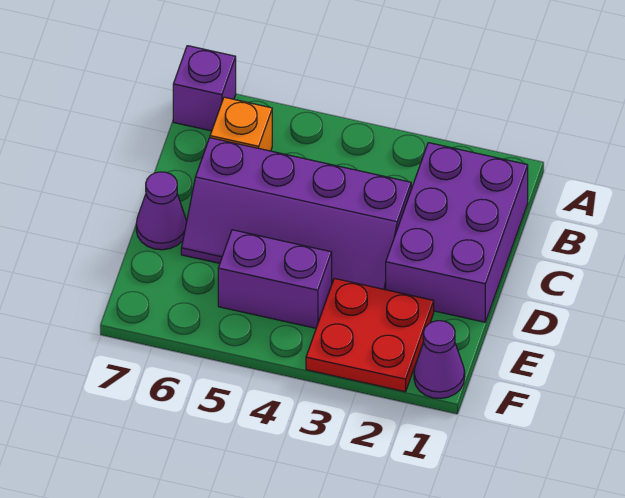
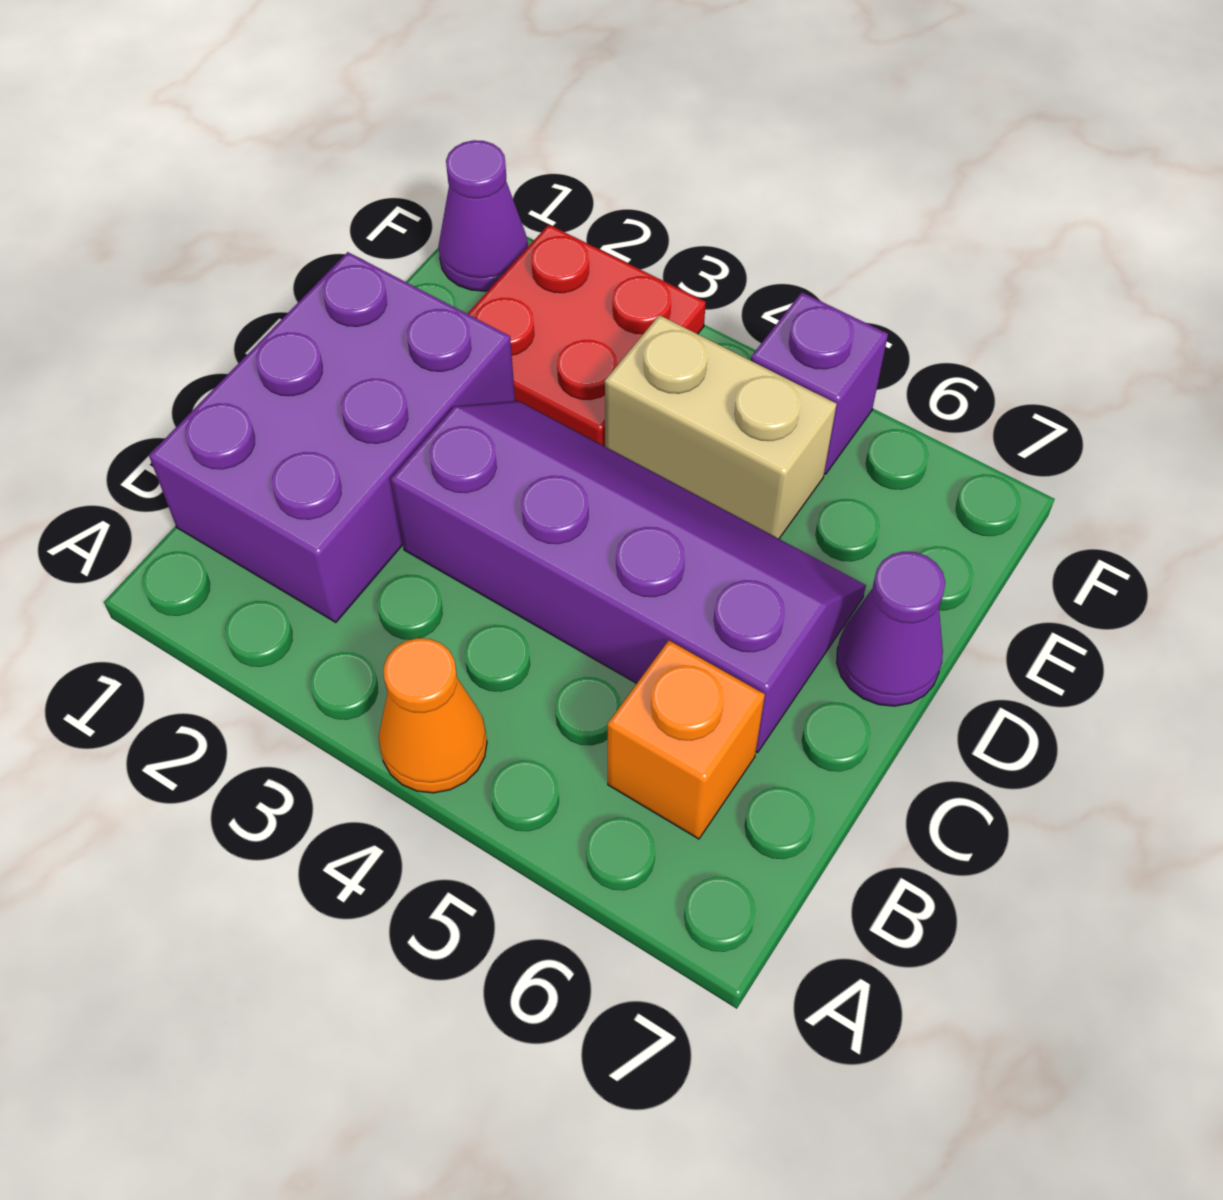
none -> orange 1x1 cone [379,638,487,793]
purple 1x1 brick [173,46,236,131] -> purple 1x1 brick moved to [751,292,888,474]
purple 1x2 brick [218,230,332,328] -> tan 1x2 brick [605,315,837,539]

